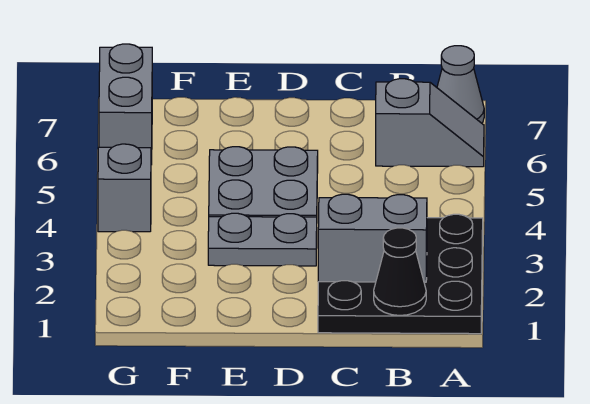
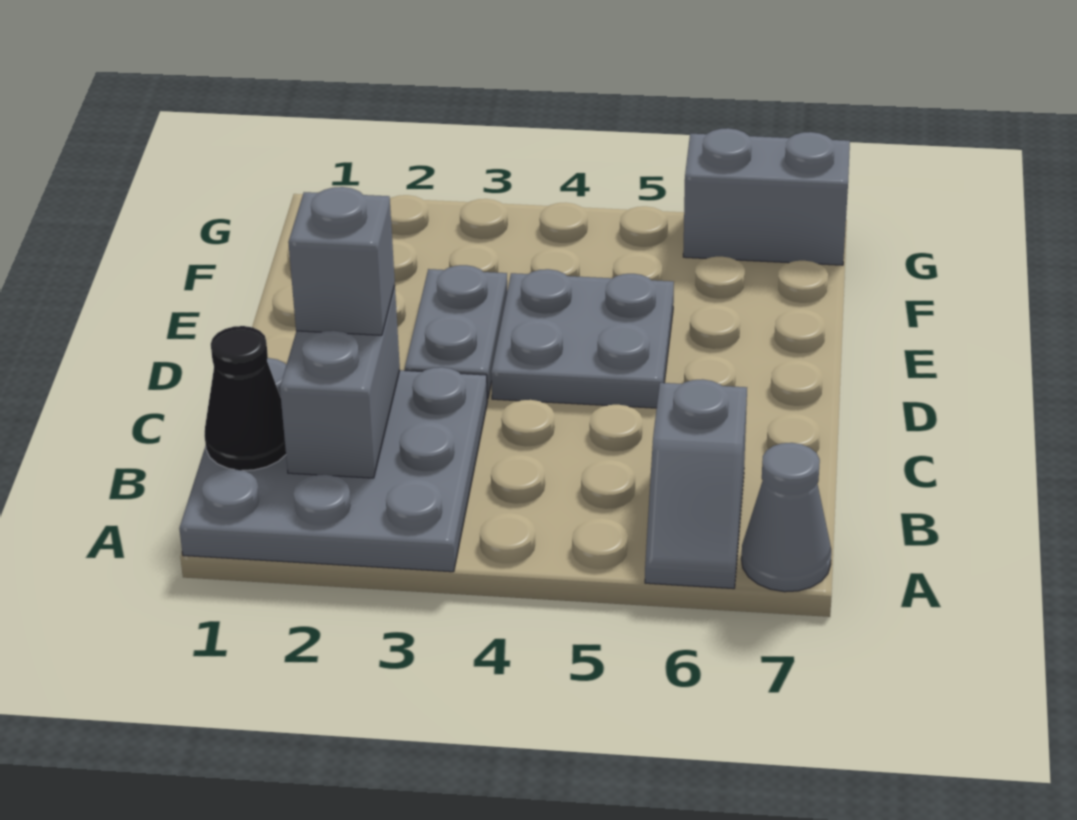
black 3x3 plate [318,214,483,334] -> grey 3x3 plate [179,358,487,572]
grey 1x1 brick [98,144,151,232] -> grey 1x1 brick moved to [288,187,395,335]

